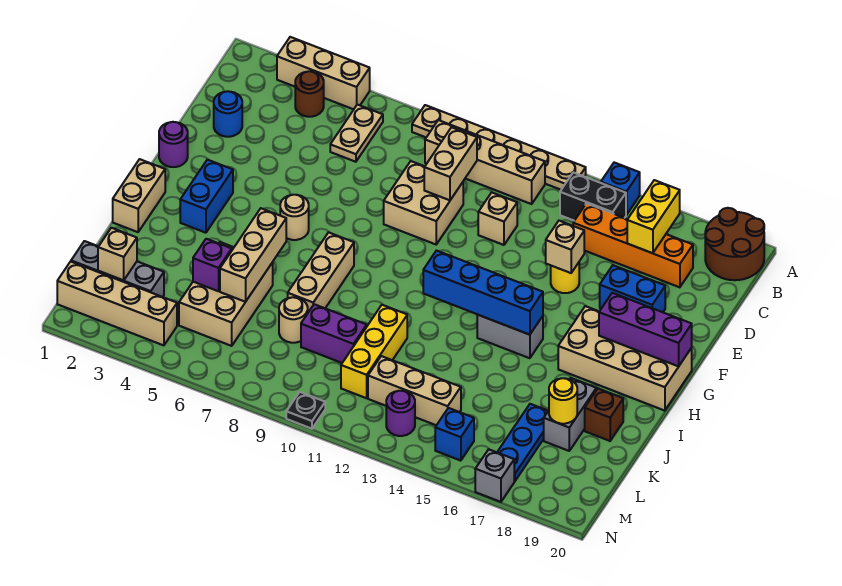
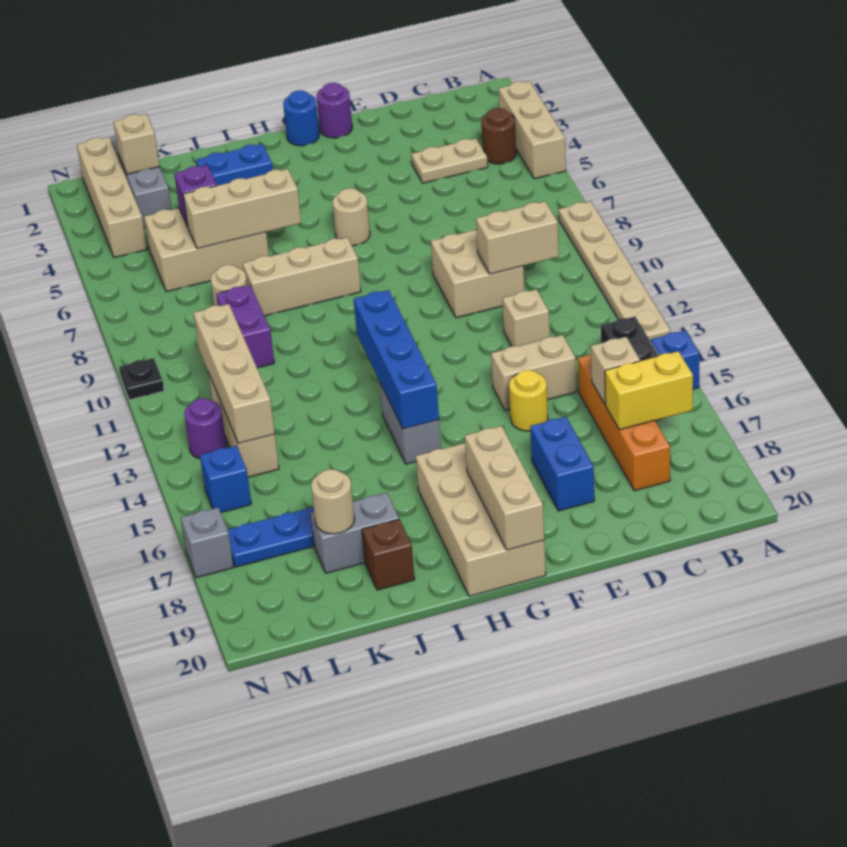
brown 2x2 round brick [705,208,764,280] -> none
tan 1x2 plate [330,105,383,162] -> tan 1x2 plate moved to [412,138,488,183]
tan 1x4 brick [425,120,545,204] -> tan 1x4 brick moved to [194,304,275,443]
blue 1x1 round brick [214,91,242,137] -> blue 1x1 round brick moved to [283,90,319,146]
tan 1x1 brick [546,221,584,273] -> tan 1x1 brick moved to [591,337,640,405]
blue 1x2 brick [180,160,233,233] -> blue 1x2 brick moved to [196,144,273,186]
purple 1x3 brick [599,293,692,366] -> tan 1x3 brick [465,426,544,550]
tan 1x2 brick [113,159,165,232] -> tan 1x2 brick moved to [491,335,576,411]
yellow 1x3 brick [341,305,407,398] -> none
yellow 1x1 round brick [549,378,577,424] -> tan 1x1 round brick [311,469,355,534]

